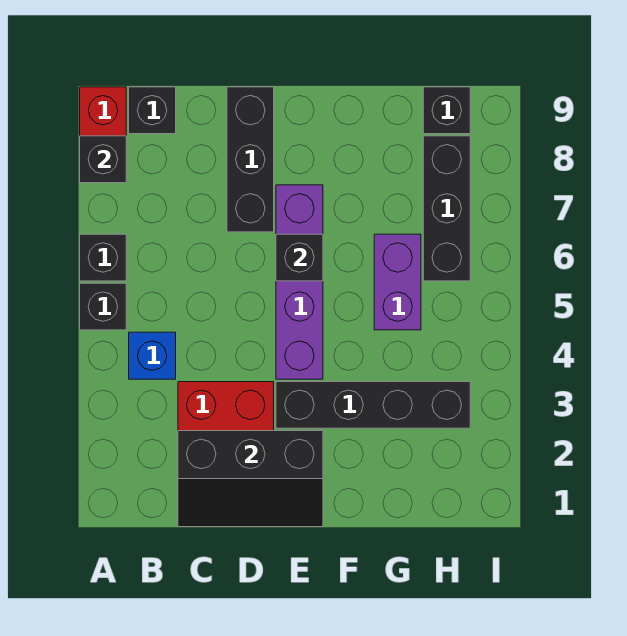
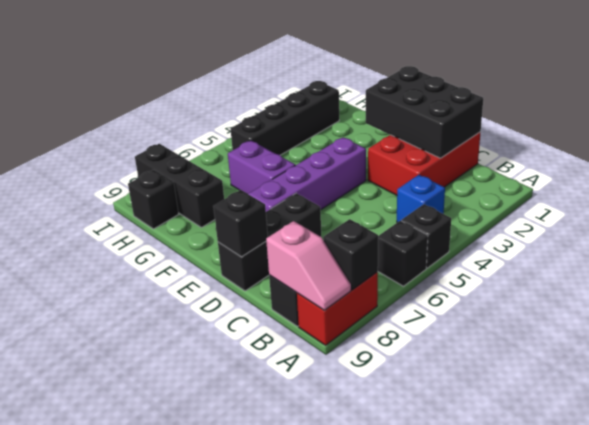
none -> pink 1x2 slope [266,221,351,310]
black 2x3 slope [178,431,323,527] -> black 2x3 brick [366,66,483,158]
black 1x4 brick [276,382,470,428] -> black 1x4 brick turned to [230,81,339,155]
black 1x1 brick [276,234,323,281] -> black 1x1 brick moved to [213,190,268,257]
purple 1x2 brick [374,234,421,330] -> purple 1x2 brick turned to [228,141,295,194]
black 1x3 brick [423,136,470,281] -> black 1x3 brick turned to [135,144,224,227]

